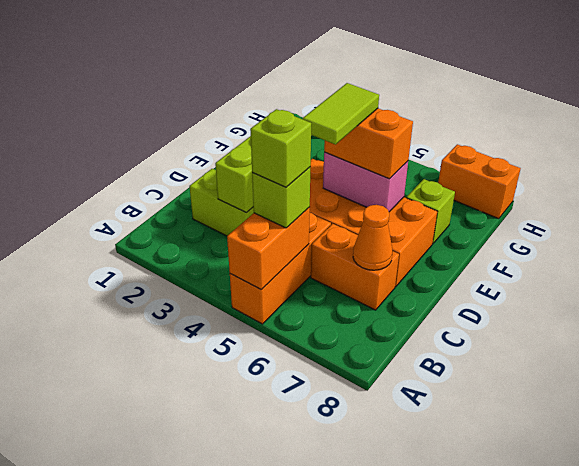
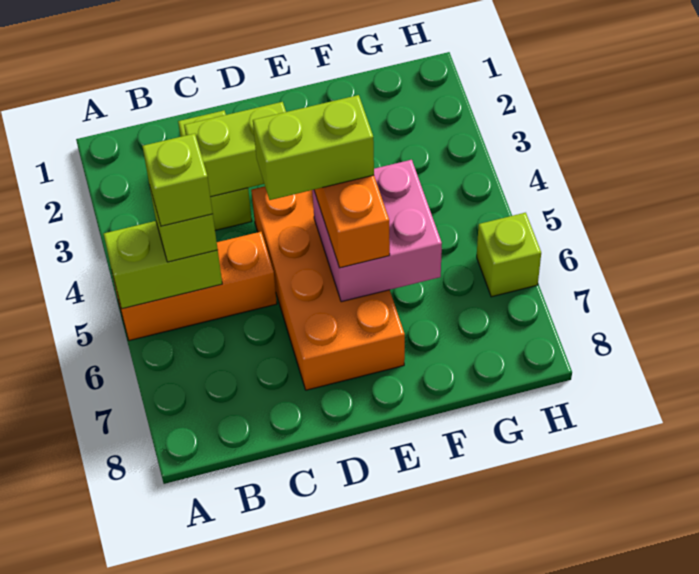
orange 1x2 brick [227,207,310,290] -> lime 1x2 brick [104,221,222,309]
orange 1x2 brick [311,224,399,310] -> none
orange 1x1 cone [353,205,393,270] -> none
lime 1x2 tile [303,83,379,145] -> lime 1x2 brick [253,95,374,200]
pink 1x2 brick [323,152,408,212] -> pink 2x2 brick [312,160,442,302]
lime 1x1 brick [406,179,455,244] -> lime 1x1 brick moved to [477,213,541,297]
orange 1x2 brick [438,144,521,219] -> none

